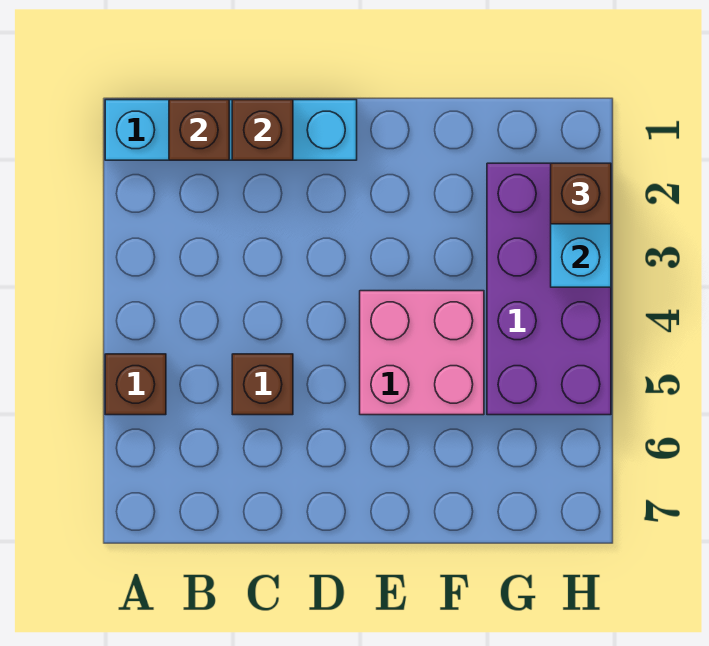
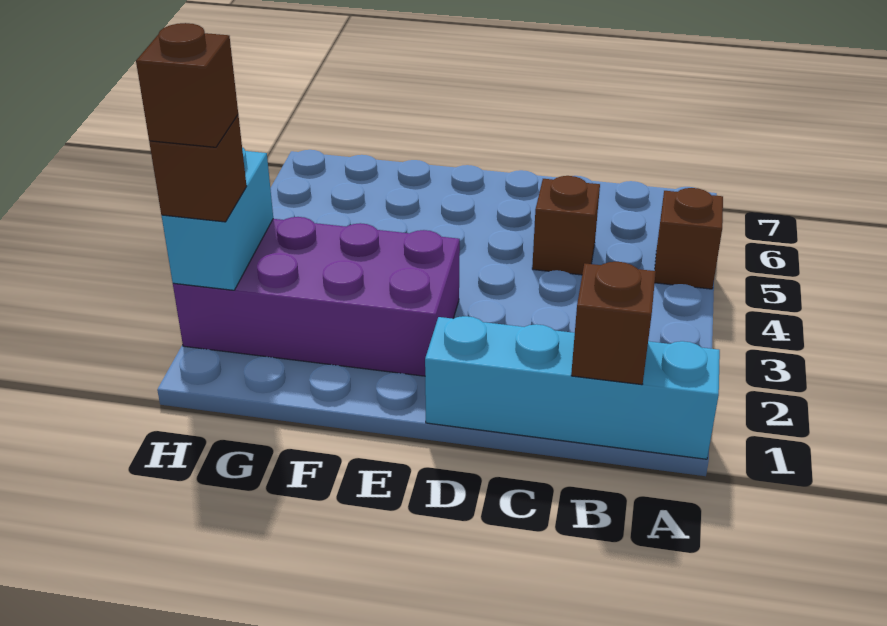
brown 1x1 brick [232,100,293,160] -> brown 1x1 brick moved to [136,23,238,147]
pink 2x2 brick [360,291,484,415] -> none
purple 2x4 brick [487,163,611,415] -> purple 2x4 brick turned to [173,217,460,376]

